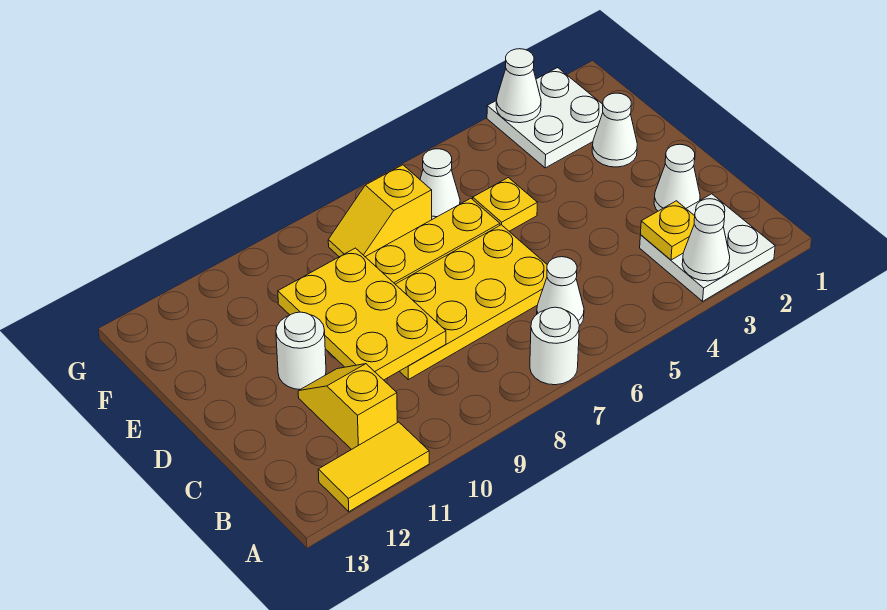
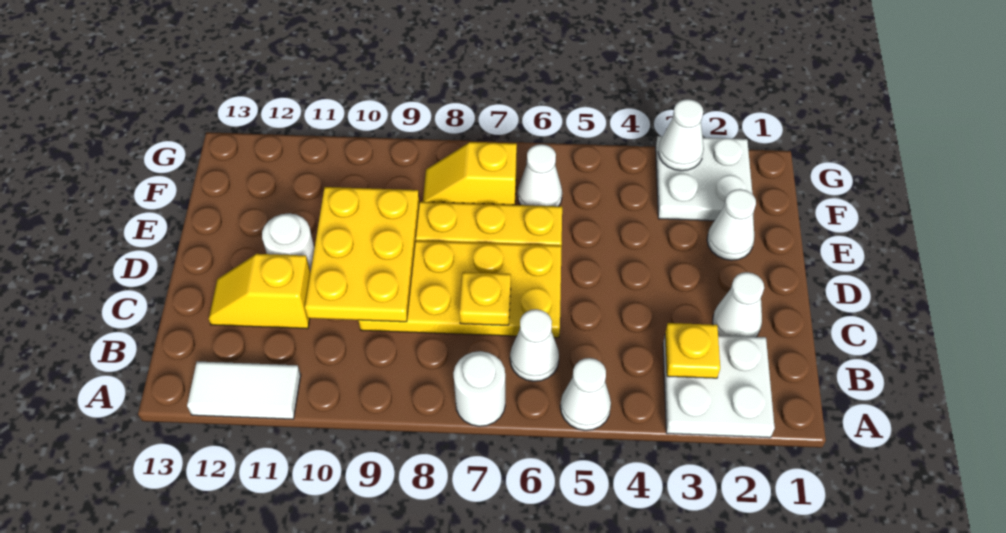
white 1x1 cone [682,205,730,281] -> white 1x1 cone moved to [560,358,611,430]
yellow 1x2 tile [318,422,429,512] -> white 1x2 tile [187,362,301,419]
yellow 1x2 slope [298,364,397,450] -> yellow 1x2 slope turned to [209,254,311,329]
yellow 1x1 plate [473,178,537,231] -> yellow 1x1 plate moved to [460,272,511,325]

